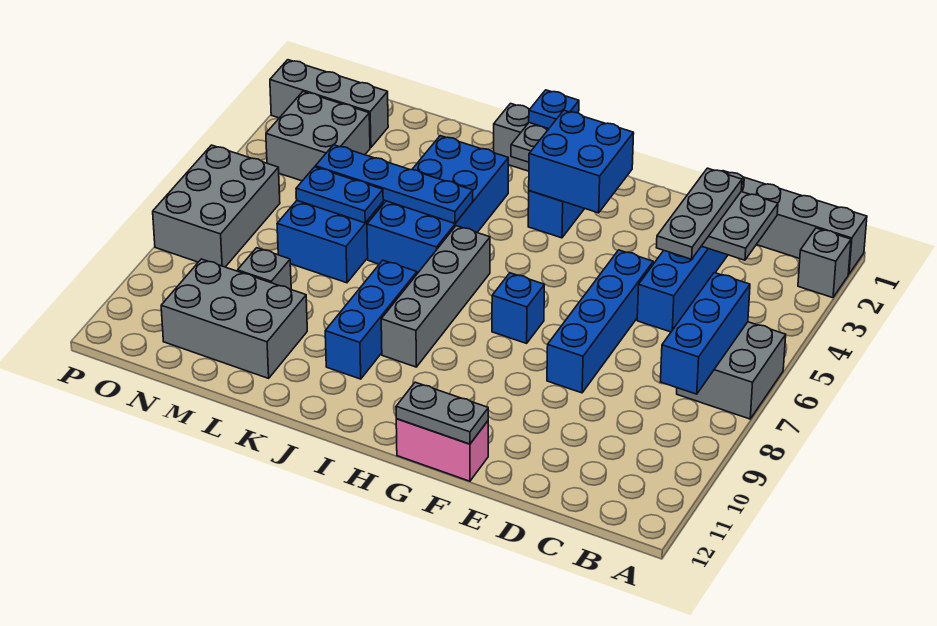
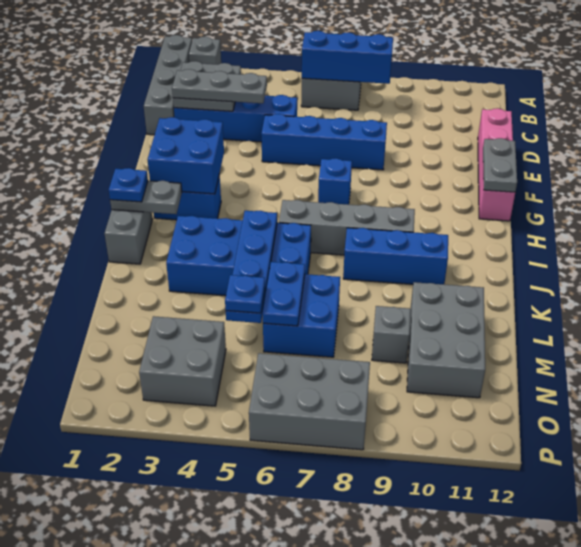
pink 1x2 brick [396,419,488,481] -> pink 1x4 brick [478,108,515,221]
none -> blue 1x1 plate [225,275,265,313]
grey 1x3 brick [270,60,388,148] -> none

